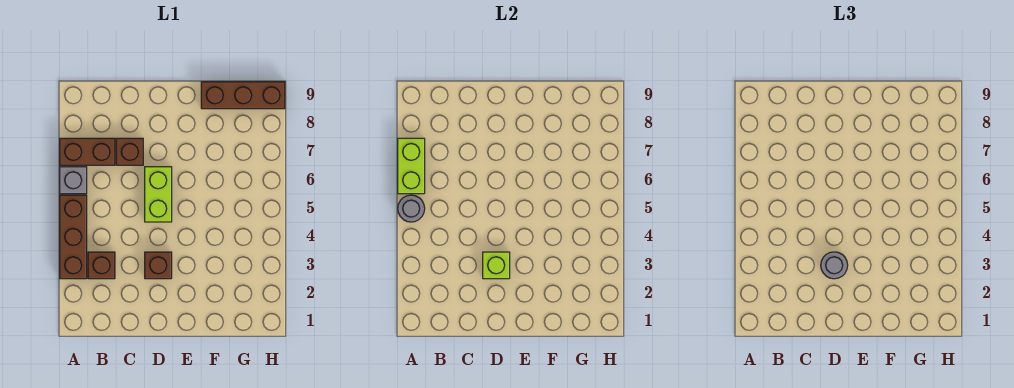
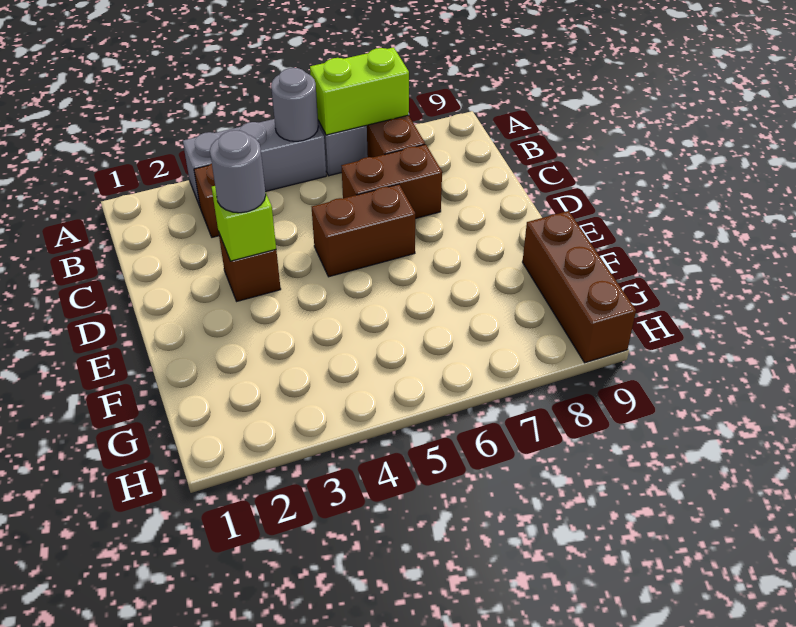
brown 1x3 brick [60,195,87,279] -> grey 1x3 brick [183,119,326,206]
brown 1x1 brick [116,138,143,165] -> brown 1x2 brick [342,144,442,219]
lime 1x2 brick [145,167,172,222] -> brown 1x2 brick [312,184,415,277]

